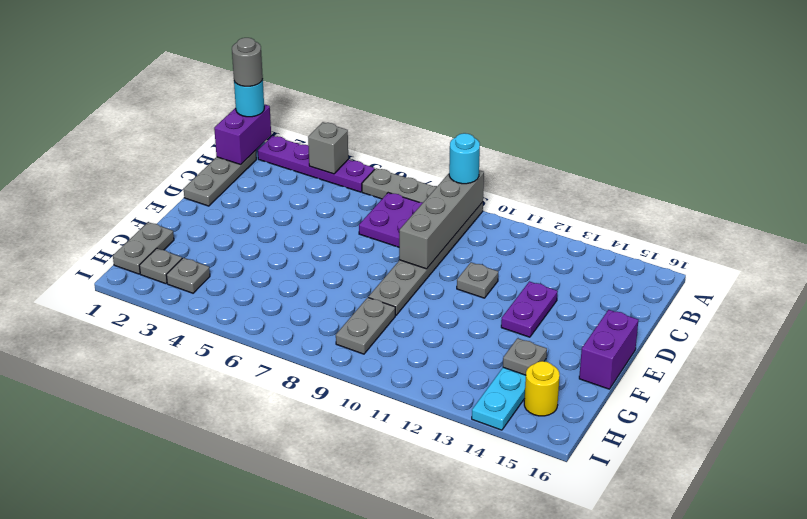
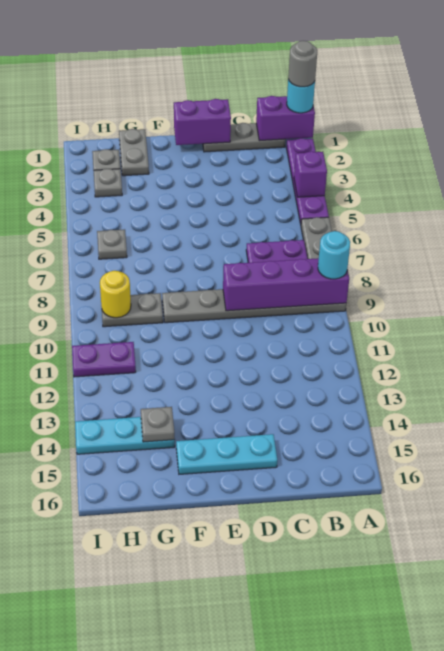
grey 1x1 brick [308,122,348,174] -> purple 1x1 brick [294,152,327,197]
grey 1x4 brick [399,170,484,269] -> purple 1x4 brick [223,258,349,311]
grey 1x1 plate [457,262,498,298] -> grey 1x1 plate moved to [97,229,127,259]
purple 1x2 plate [501,281,558,337] -> purple 1x2 plate moved to [72,342,136,377]
none -> cyan 1x3 plate [176,434,277,474]
purple 1x2 brick [579,310,638,389] -> purple 1x2 brick moved to [174,99,231,145]
grey 1x2 plate [113,222,174,274] -> grey 1x2 plate turned to [119,129,149,176]
yellow 1x1 round brick [524,361,560,416] -> yellow 1x1 round brick moved to [100,271,131,318]

